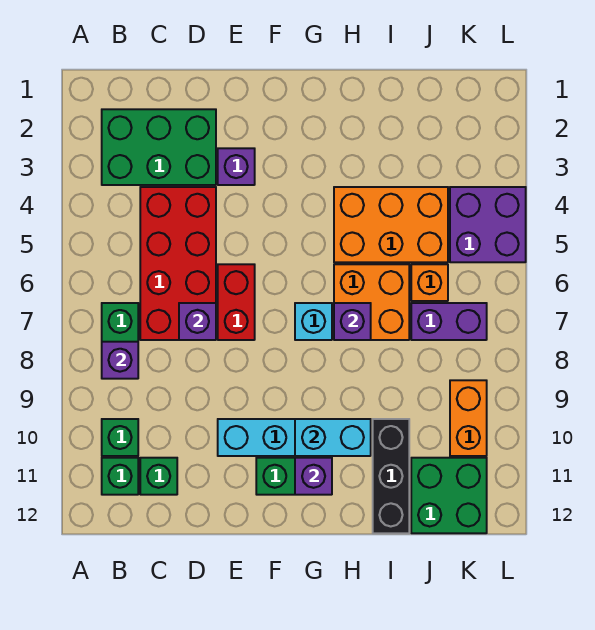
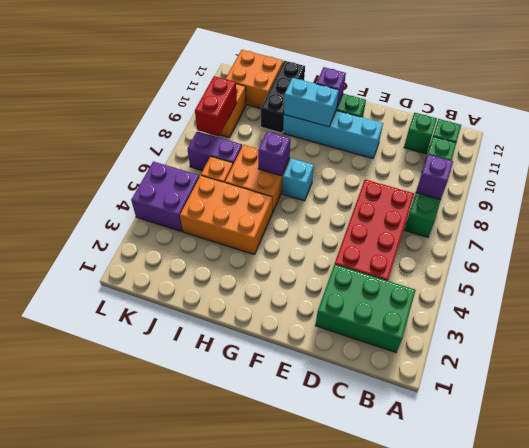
purple 1x1 brick [179,303,216,340] -> none
purple 1x1 brick [218,148,255,185] -> none
red 1x2 brick [218,264,255,340] -> red 1x2 brick moved to [195,76,237,136]
green 2x2 brick [411,458,487,533] -> orange 2x2 brick [226,50,283,109]

